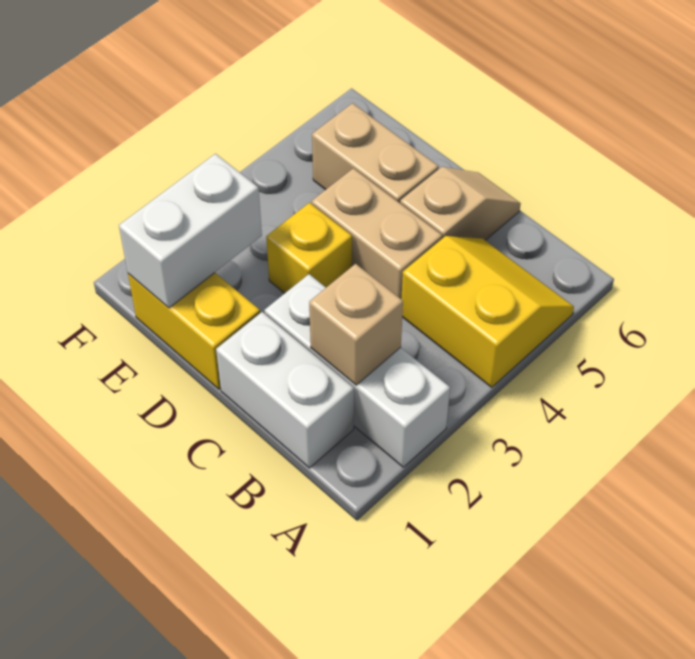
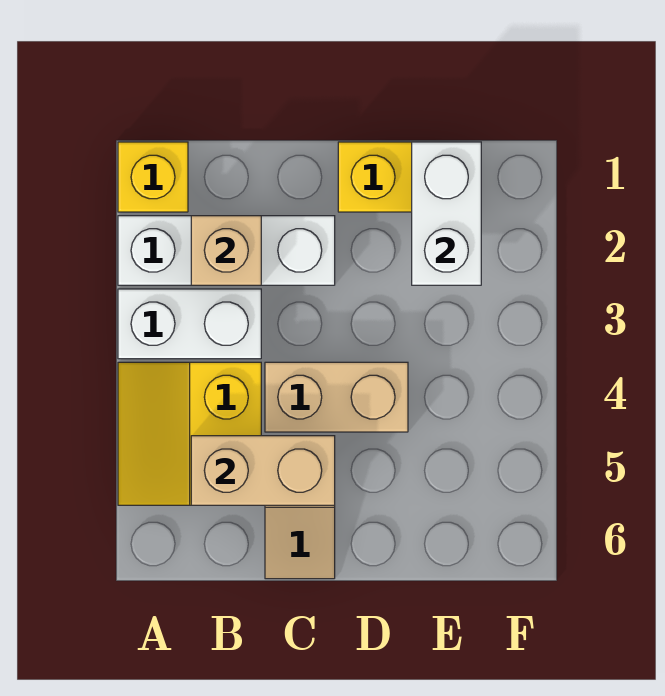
yellow 2x2 slope [401,236,574,387] -> yellow 2x2 slope turned to [118,362,261,505]
white 1x2 brick [216,312,354,468] -> white 1x2 brick moved to [118,289,261,359]
yellow 1x1 brick [266,203,352,293] -> yellow 1x1 brick moved to [118,142,188,212]
tan 1x2 brick [312,103,439,203] -> tan 1x2 brick moved to [191,436,335,505]

